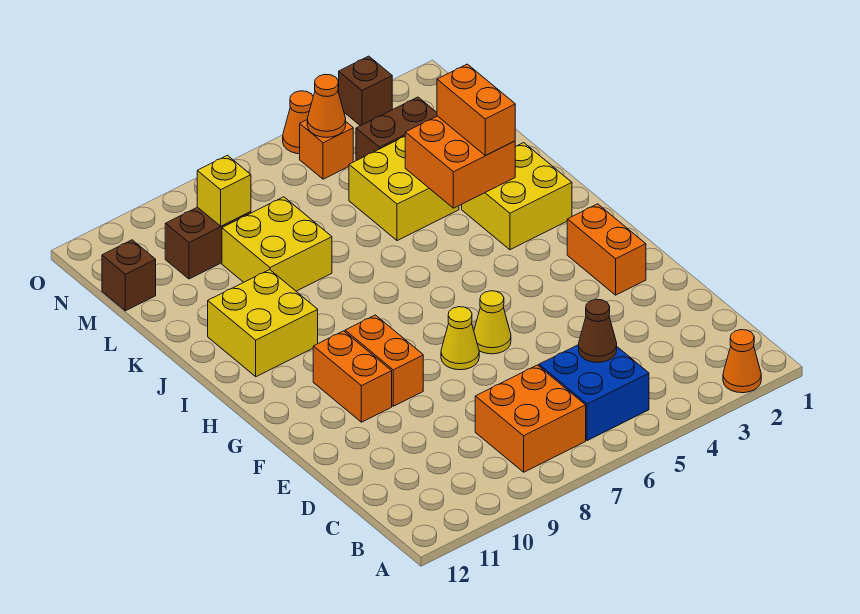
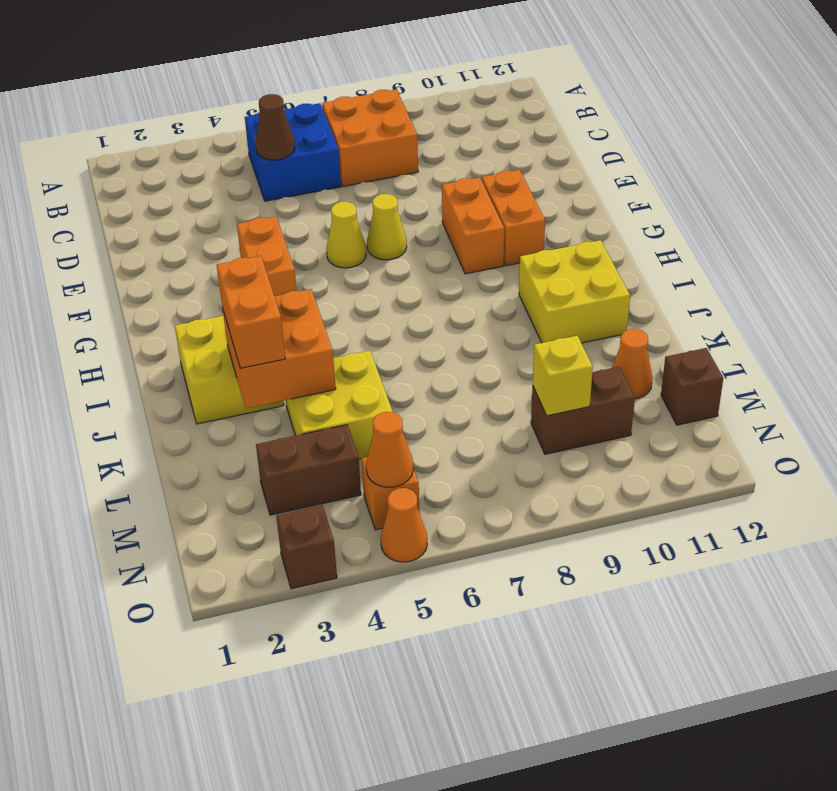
orange 1x1 cone [723,330,761,393] -> orange 1x1 cone moved to [612,329,652,399]
orange 1x2 brick [567,204,646,295] -> orange 1x2 brick moved to [237,216,297,296]
yellow 2x2 brick [222,197,332,291] -> none

